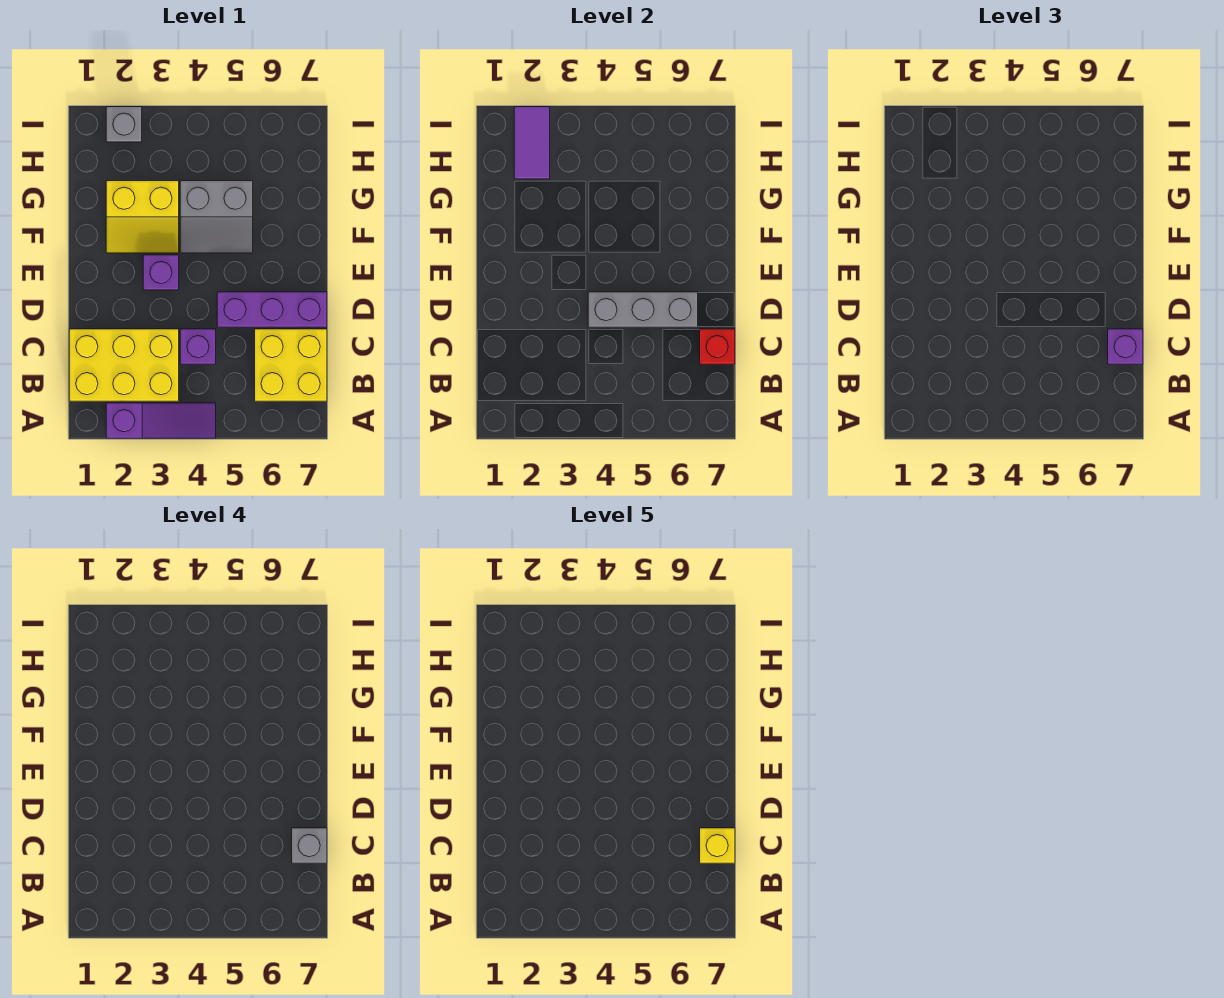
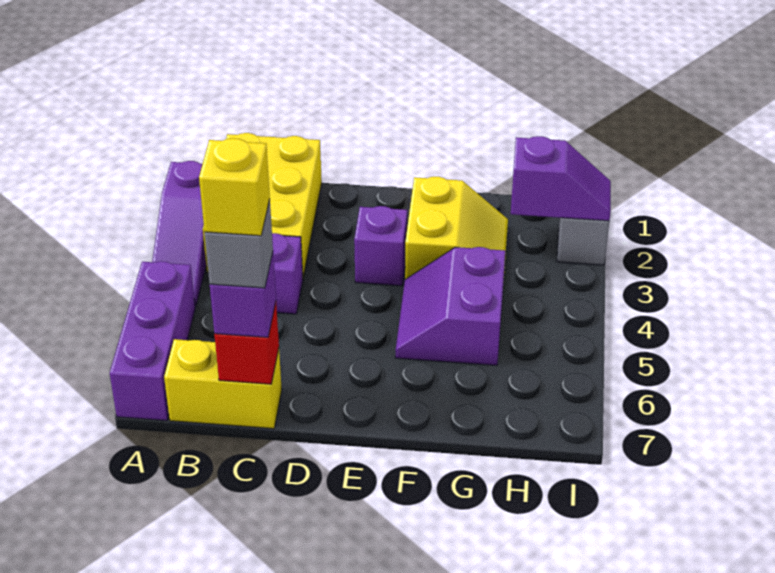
yellow 2x2 brick [255,329,327,401] -> yellow 1x2 brick [164,339,282,429]
grey 1x3 brick [588,292,698,327] -> none
purple 1x3 brick [217,292,327,327] -> purple 1x3 brick moved to [110,261,195,421]
yellow 2x2 slope [106,181,179,253] -> yellow 2x2 slope turned to [405,177,508,283]
grey 2x2 slope [180,181,253,253] -> purple 2x2 slope [395,247,505,365]
purple 1x2 tile [514,107,550,179] -> purple 1x2 slope [511,136,611,221]

